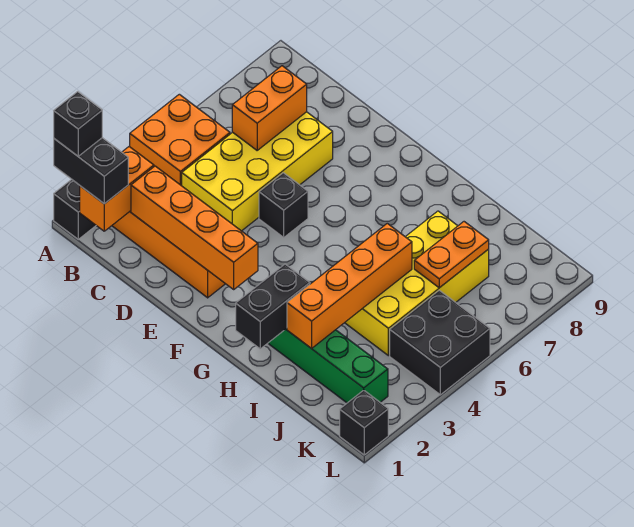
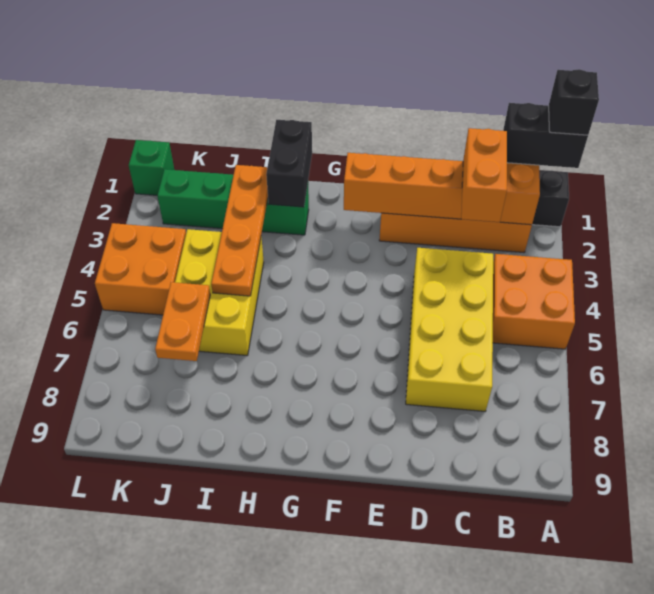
orange 1x2 brick [232,66,307,150] -> orange 1x2 brick moved to [461,128,507,222]
black 1x1 brick [259,173,308,237] -> none
orange 1x4 brick [287,223,412,349] -> orange 1x4 plate [211,165,268,296]
yellow 2x4 brick [345,211,489,356] -> yellow 2x3 brick [175,229,264,356]
black 2x2 brick [390,290,490,395] -> orange 2x2 brick [95,223,186,315]
black 1x1 brick [340,390,388,455] -> green 1x1 brick [129,140,174,195]

